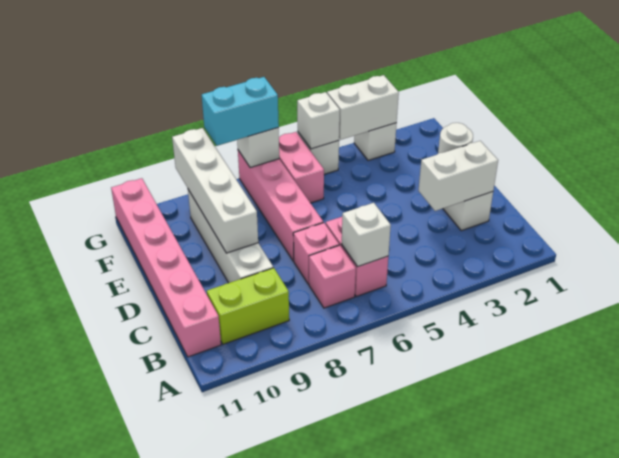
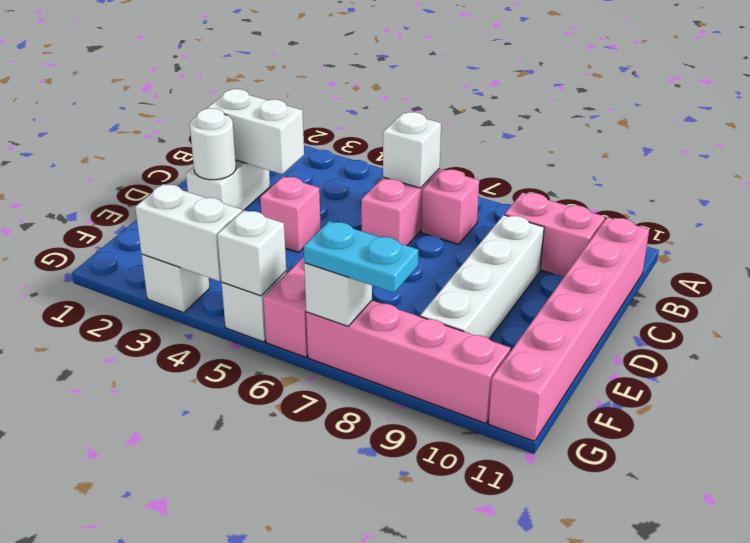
lime 1x2 brick [207,268,289,344] -> pink 1x2 brick [504,193,605,277]
pink 1x1 brick [293,223,339,284] -> pink 1x1 brick moved to [260,177,321,253]
pink 1x4 brick [238,150,323,261] -> pink 1x4 brick turned to [306,301,511,423]
white 1x4 brick [172,128,258,253] -> none
cyan 1x2 brick [202,77,279,146] -> cyan 1x2 plate [304,221,418,293]

